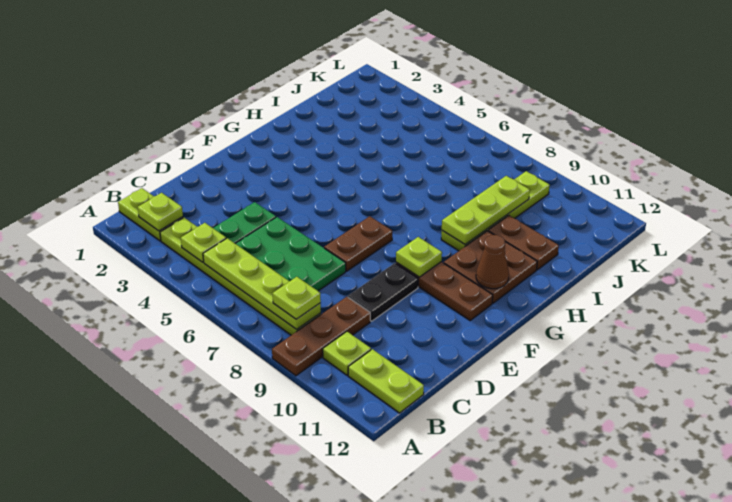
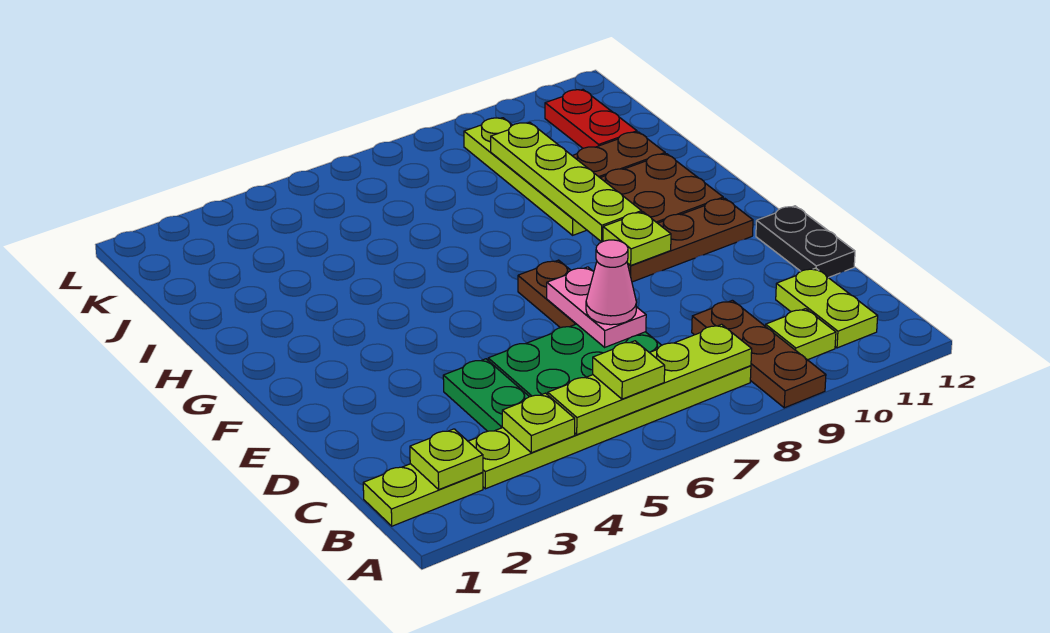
lime 1x1 plate [272,277,321,319] -> lime 1x1 plate moved to [593,341,665,399]
lime 1x2 plate [348,349,424,413] -> lime 1x2 plate turned to [776,268,878,348]
none -> pink 1x2 plate [547,267,646,347]
none -> pink 1x1 cone [586,240,636,325]
black 1x2 plate [348,263,418,321] -> black 1x2 plate moved to [756,206,855,278]
brown 1x1 cone [476,235,509,289] -> none
lime 1x3 plate [442,176,530,244] -> lime 1x4 plate [491,122,642,242]
none -> red 1x2 plate [545,90,637,148]

